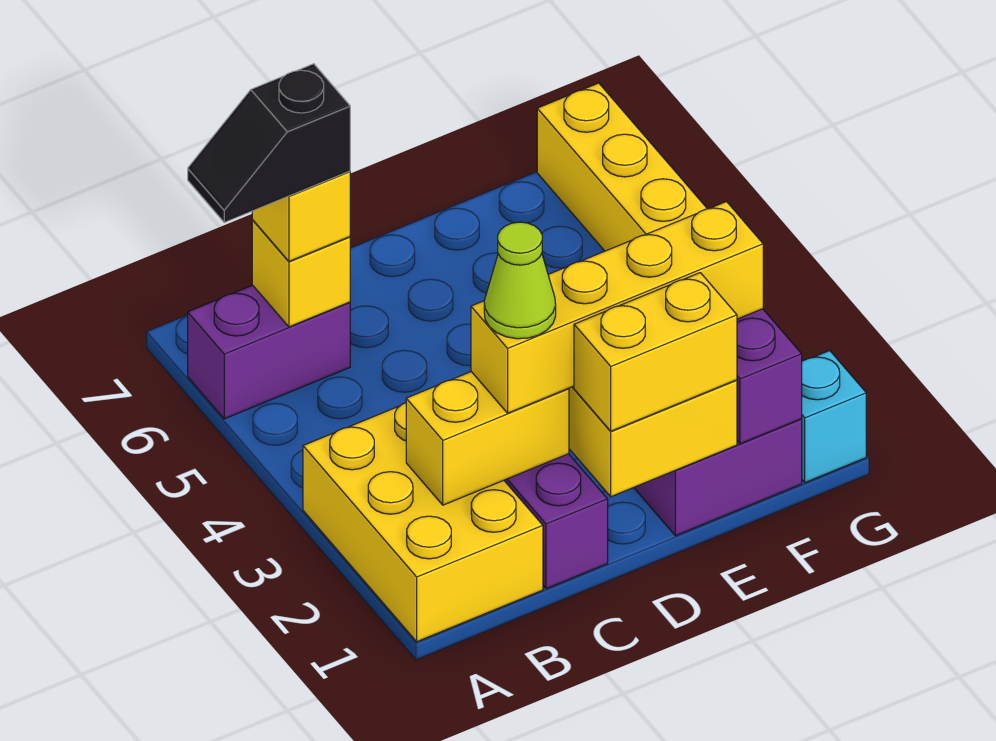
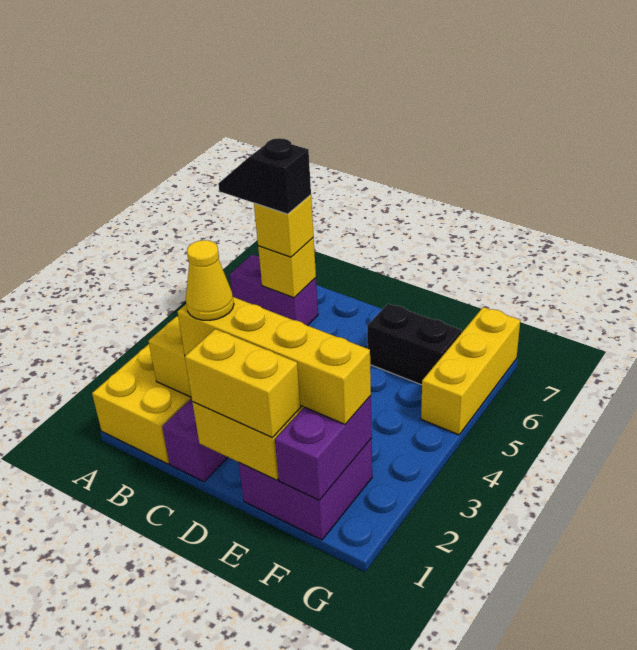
lime 1x1 cone [484,222,556,339] -> yellow 1x1 cone [186,240,234,320]
none -> black 1x2 brick [367,304,462,385]
cyan 1x1 brick [802,350,866,483] -> none

